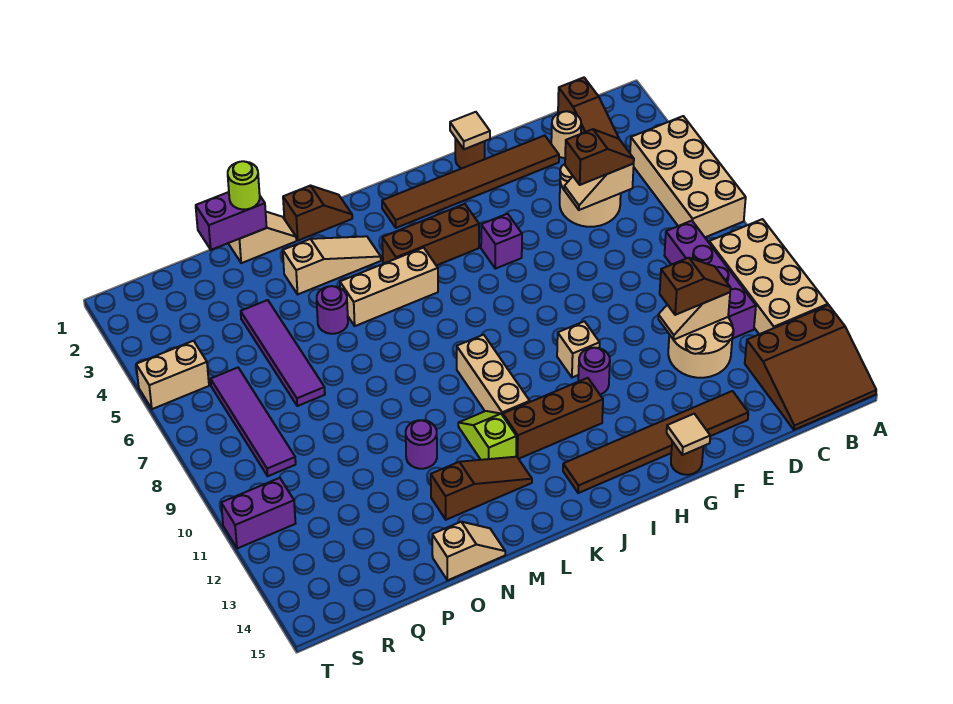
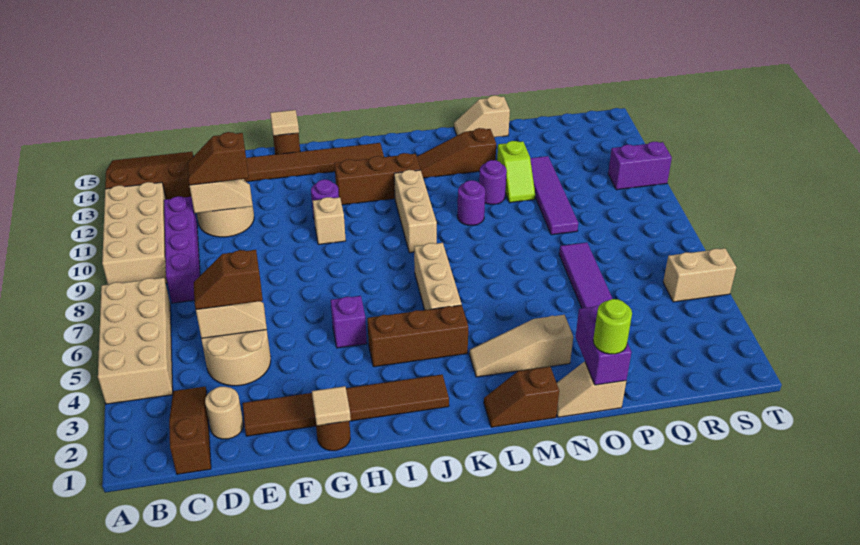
tan 1x3 brick [340,248,438,326] -> tan 1x3 brick turned to [414,243,462,310]
lime 1x2 slope [458,411,516,460] -> lime 1x2 slope moved to [497,141,535,203]
purple 1x1 round brick [317,286,348,334] -> purple 1x1 round brick moved to [457,180,485,225]
purple 1x2 brick [196,192,267,250] -> purple 1x2 brick turned to [576,306,631,385]
purple 1x4 tile [211,368,296,476] -> purple 1x4 tile moved to [530,156,578,235]

